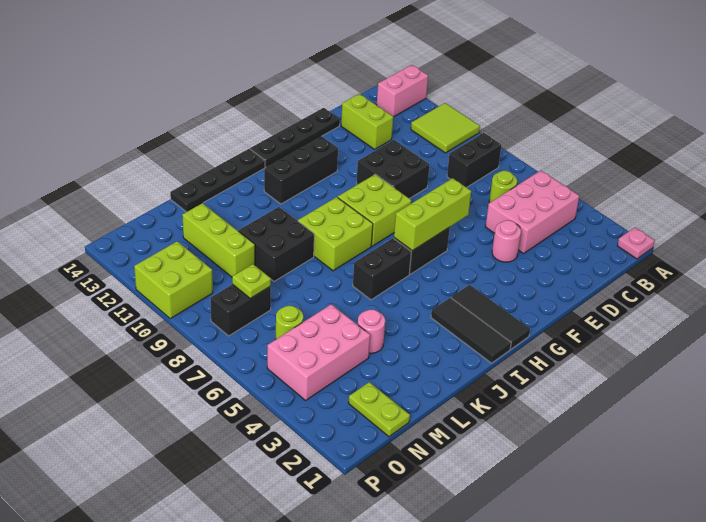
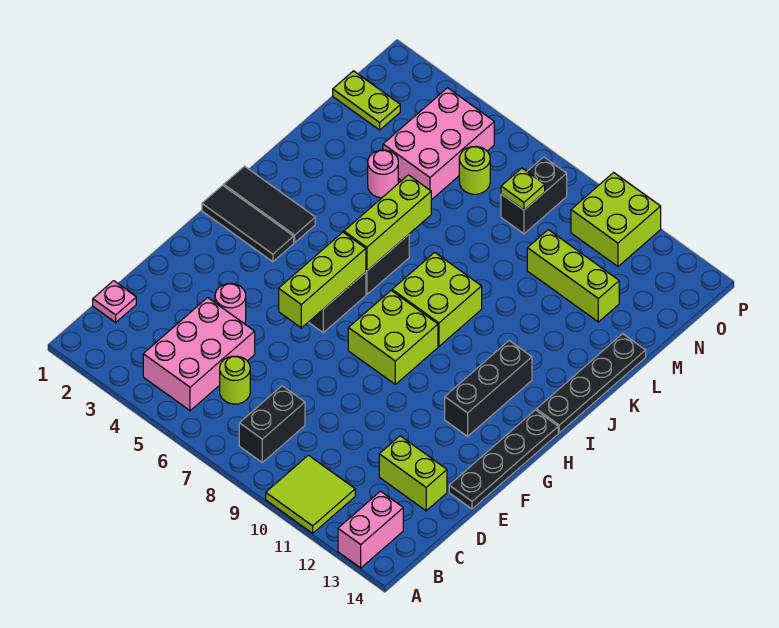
pink 1x1 plate [617,228,655,259] -> pink 1x1 plate moved to [93,281,136,322]
black 2x2 brick [357,140,430,199] -> none
none -> lime 1x3 brick [344,175,431,271]
black 2x2 brick [239,207,314,281] -> none

